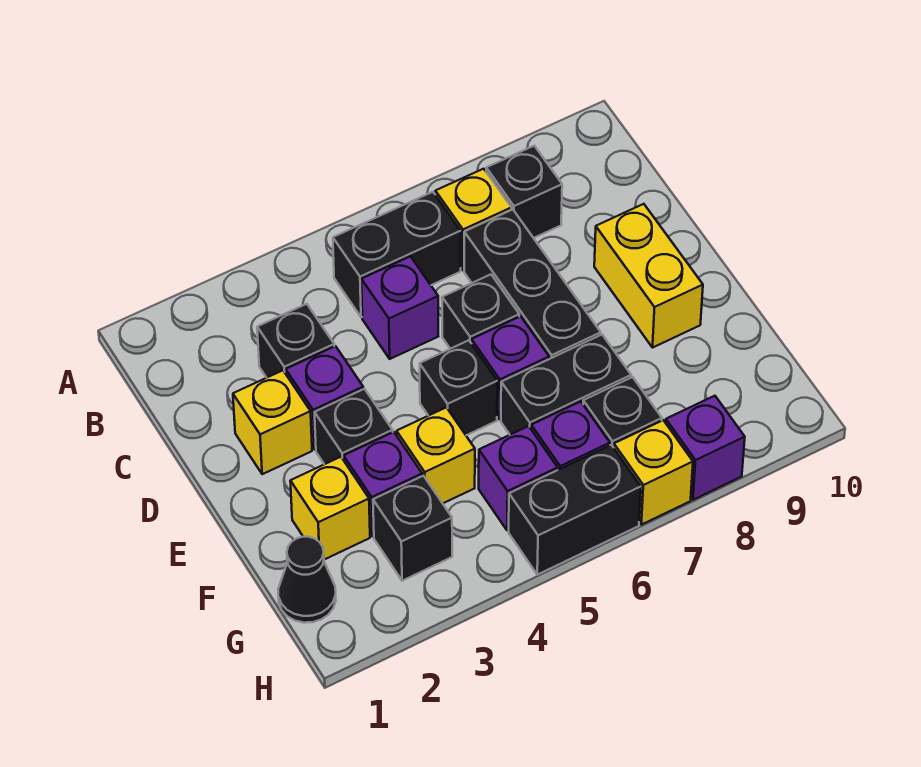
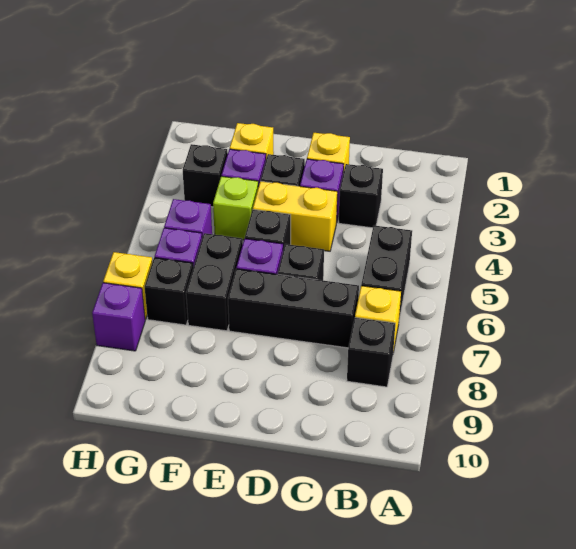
purple 1x1 brick [361,256,438,359] -> none
yellow 1x2 brick [594,204,703,347] -> yellow 1x2 brick moved to [253,181,337,251]
yellow 1x1 brick [397,407,475,503] -> lime 1x1 brick [213,176,258,240]
black 1x1 cone [278,537,336,623] -> none
black 1x2 brick [509,445,641,575] -> none

